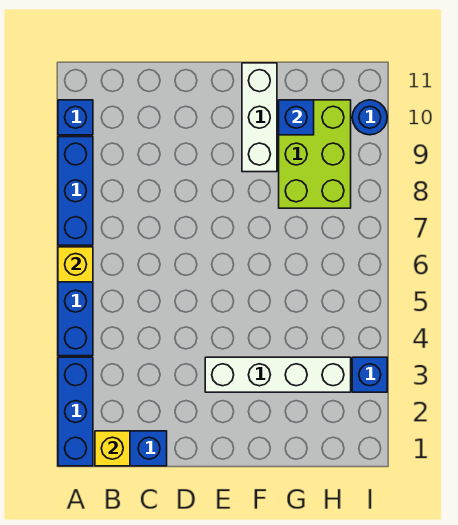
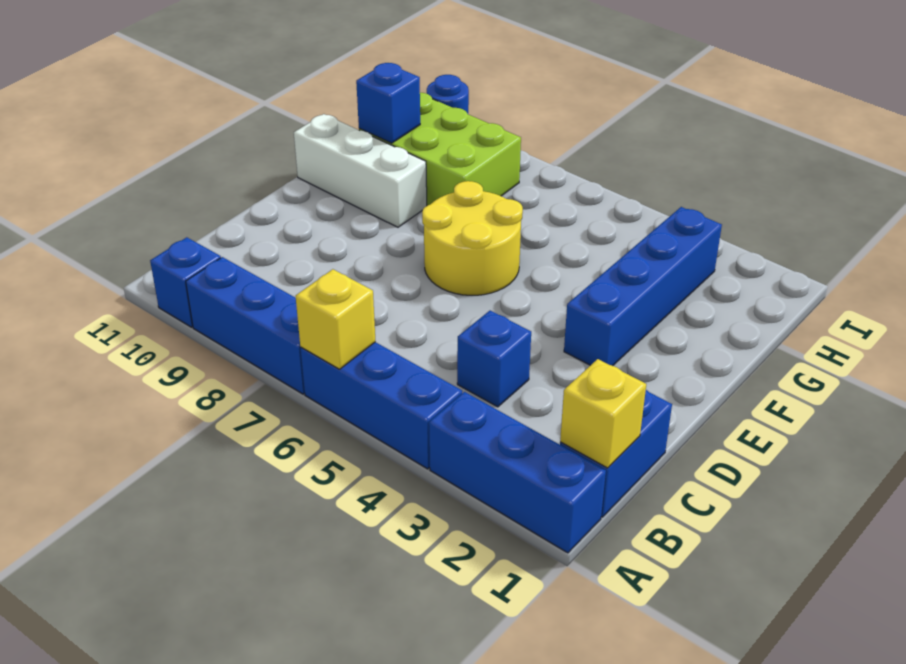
white 1x4 brick [205,357,351,392] -> blue 1x4 brick [564,207,722,366]
none -> yellow 2x2 round brick [422,181,523,295]
blue 1x1 brick [352,357,387,392] -> blue 1x1 brick moved to [457,311,531,407]

